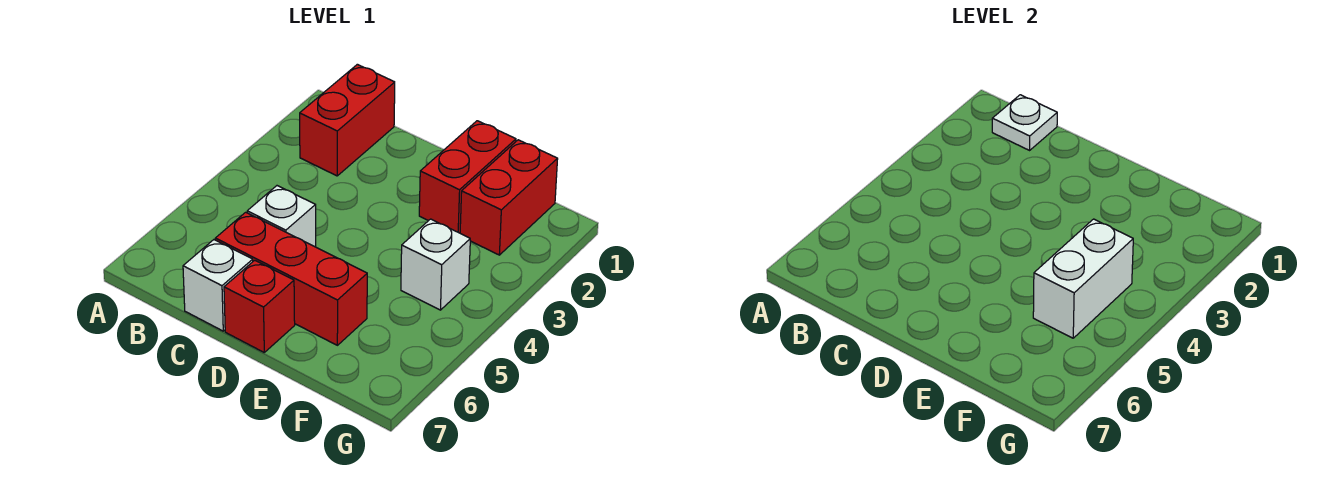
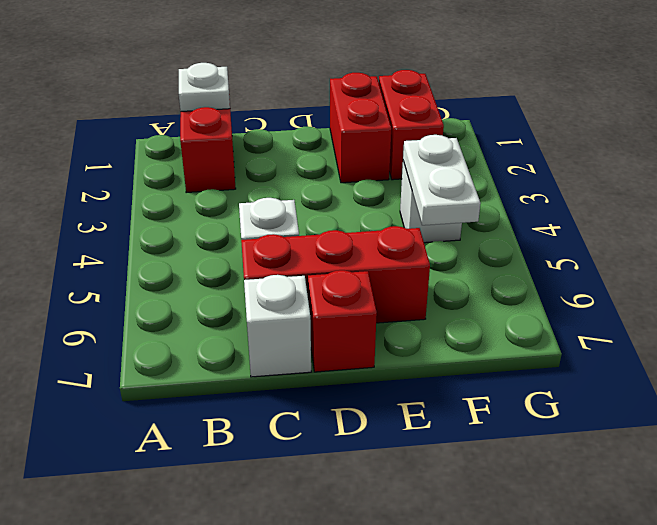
white 1x2 brick [1033,219,1133,338] -> white 1x2 plate [403,135,481,225]

